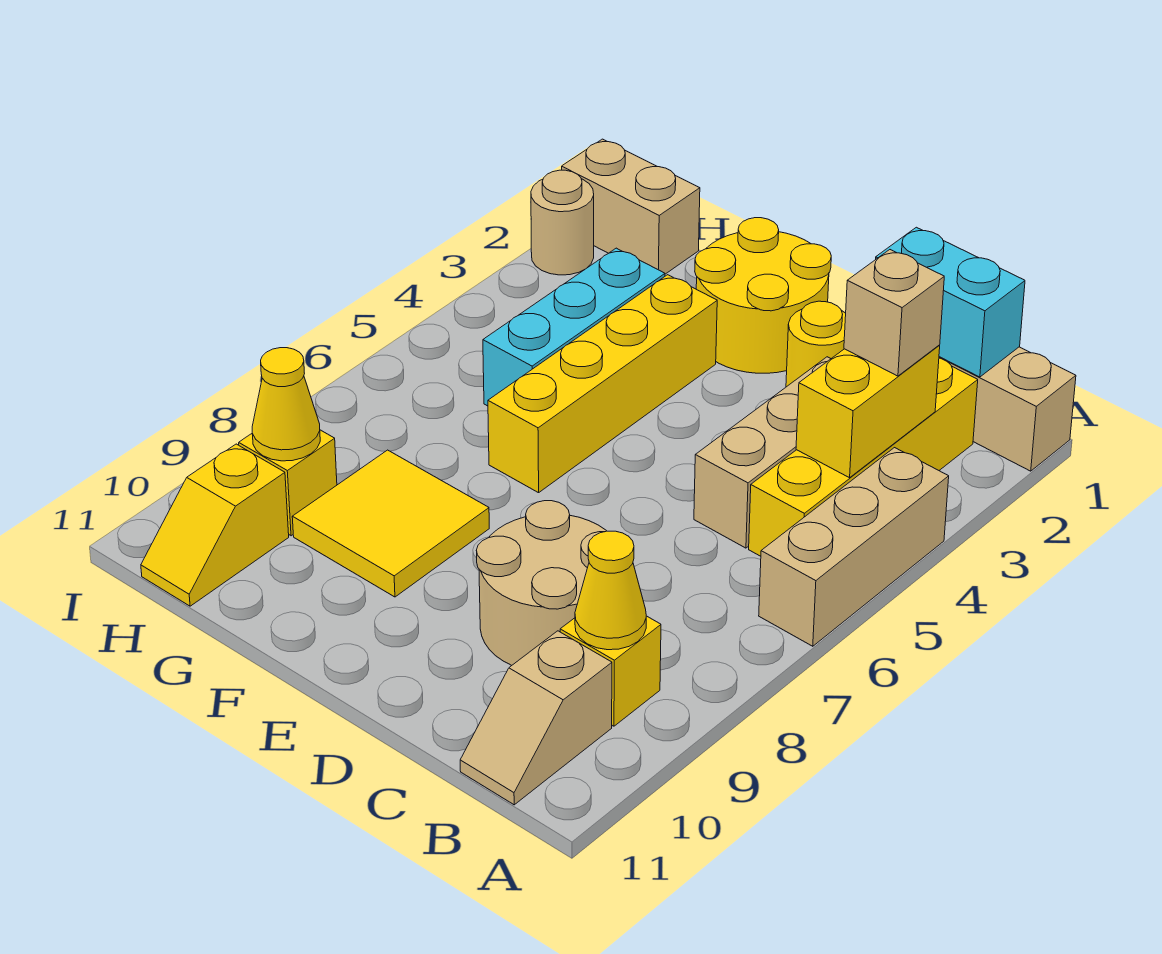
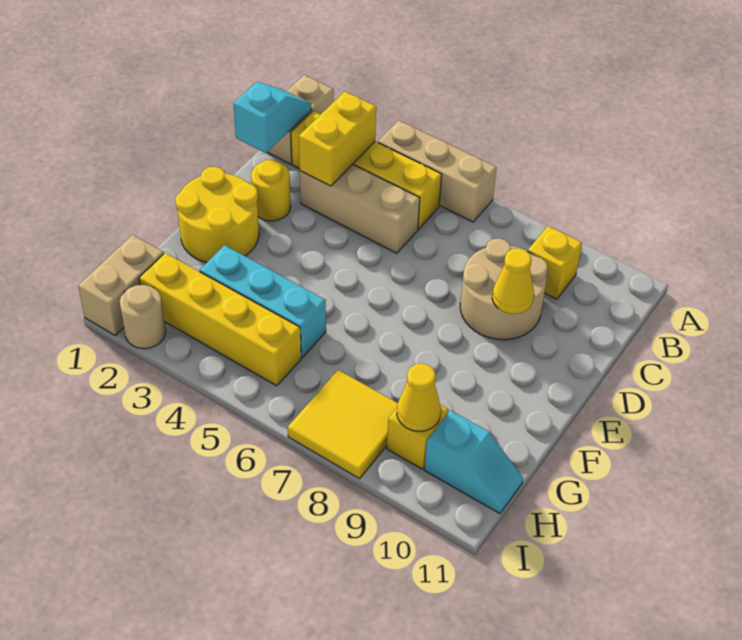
cyan 1x2 brick [876,227,1025,377] -> cyan 1x2 slope [233,82,311,153]
yellow 1x2 brick [796,345,940,478] -> yellow 1x2 brick turned to [299,92,376,186]
tan 1x1 brick [844,250,944,376] -> none
yellow 1x1 cone [575,531,646,650] -> yellow 1x1 cone moved to [492,248,534,314]
tan 1x2 slope [460,631,612,805] -> none
yellow 1x4 brick [488,275,717,493] -> yellow 1x4 brick moved to [139,253,301,386]
yellow 2x2 tile [292,450,489,597] -> yellow 2x2 tile moved to [288,370,398,479]
yellow 1x2 slope [141,444,289,606] -> cyan 1x2 slope [424,411,523,514]

